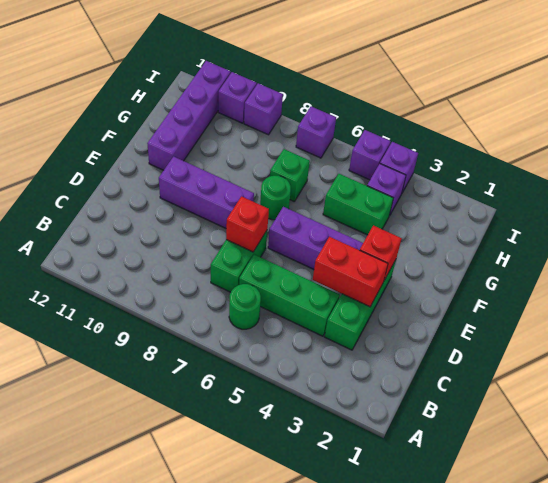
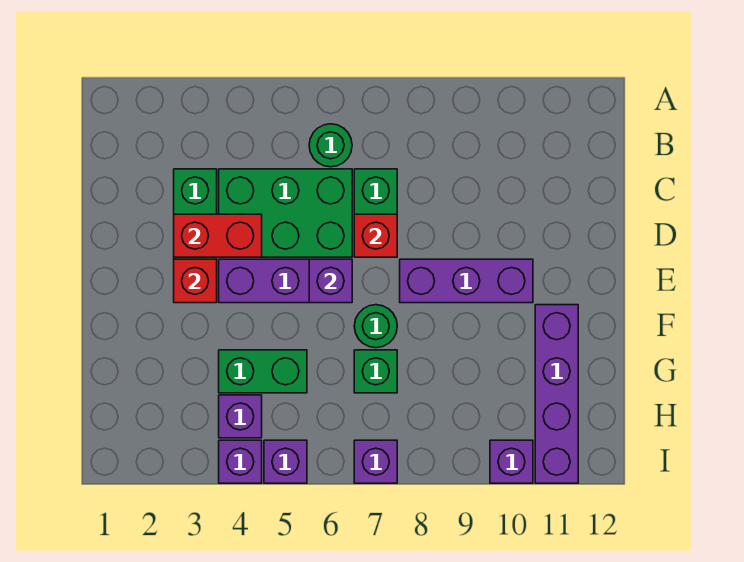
green 1x3 brick [239,254,340,336] -> green 2x3 brick [219,169,352,257]
purple 1x1 brick [244,83,283,135] -> purple 1x1 brick moved to [309,259,352,303]

